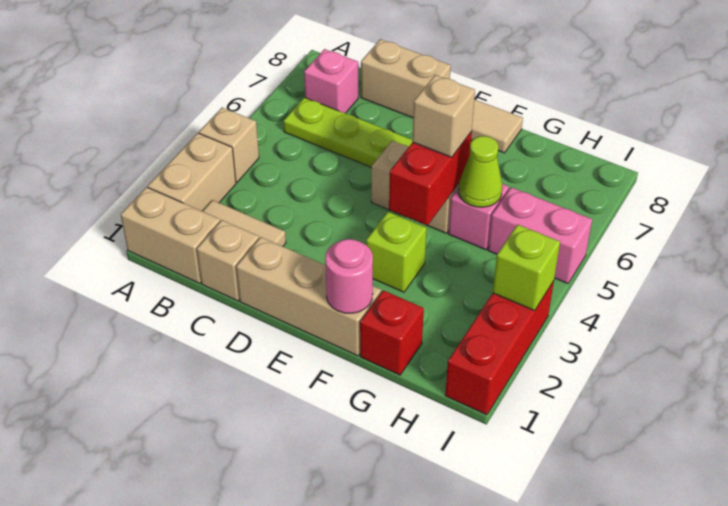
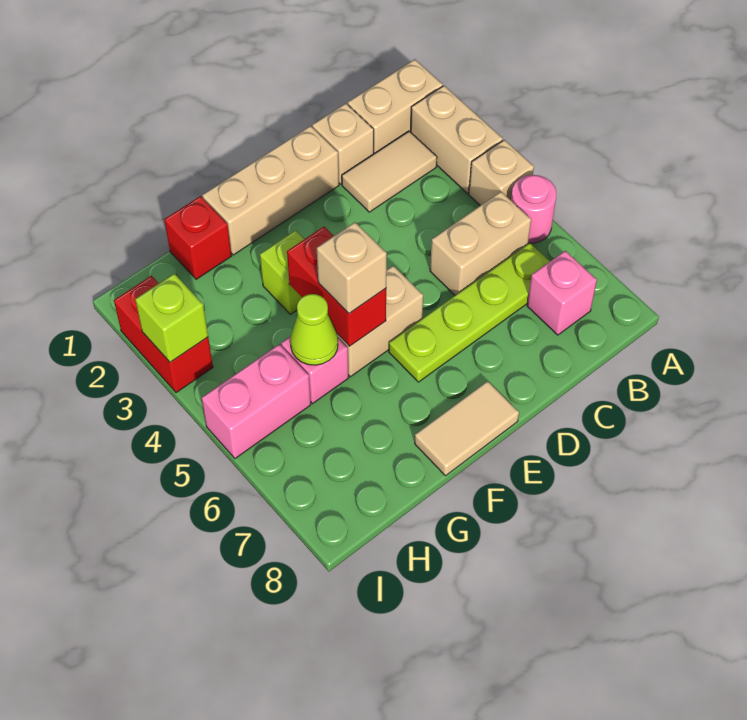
tan 1x2 brick [361,39,451,118] -> tan 1x2 brick moved to [430,192,531,295]
pink 1x1 round brick [325,239,373,313] -> pink 1x1 round brick moved to [511,175,556,243]
red 1x3 brick [445,281,554,415] -> red 1x2 brick [114,276,213,393]

